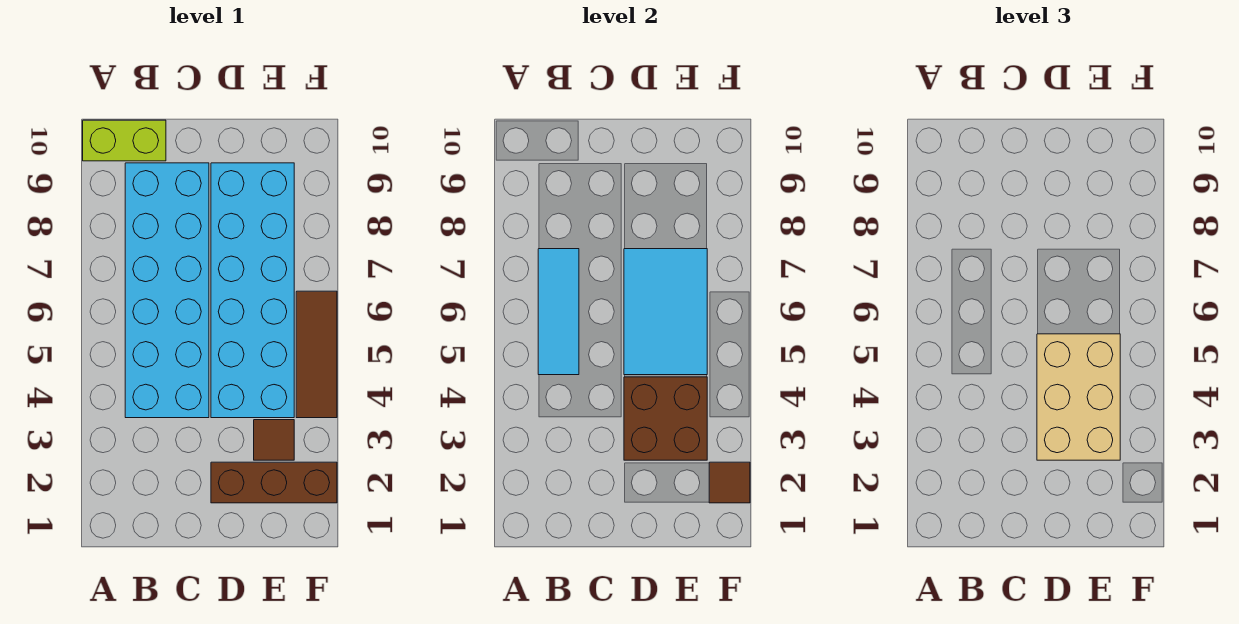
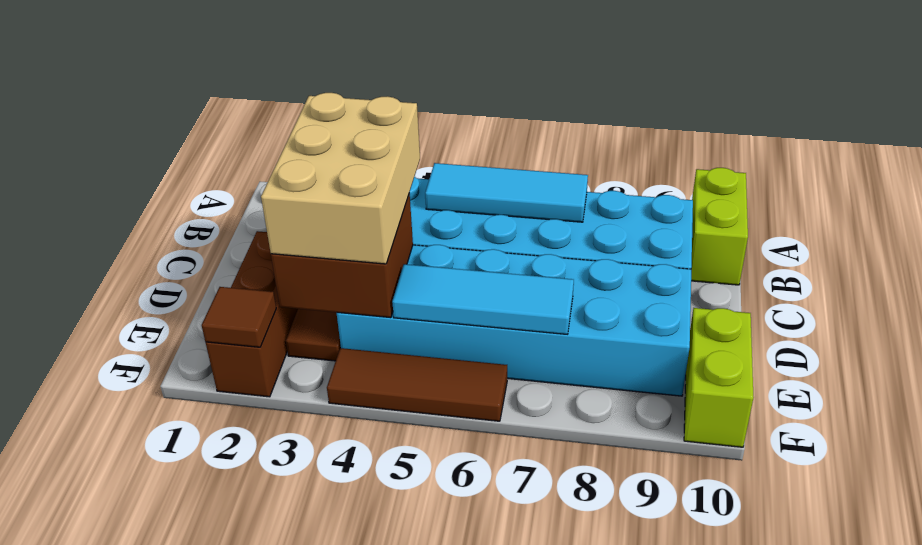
tan 2x3 brick [1037,334,1120,460] -> tan 2x3 brick turned to [261,93,420,264]
cyan 2x3 tile [624,249,707,375] -> cyan 1x3 tile [392,264,574,334]
none -> lime 1x2 brick [684,308,754,447]

